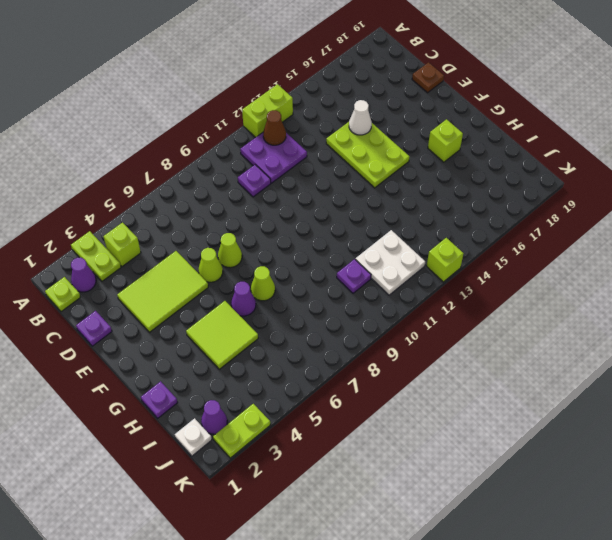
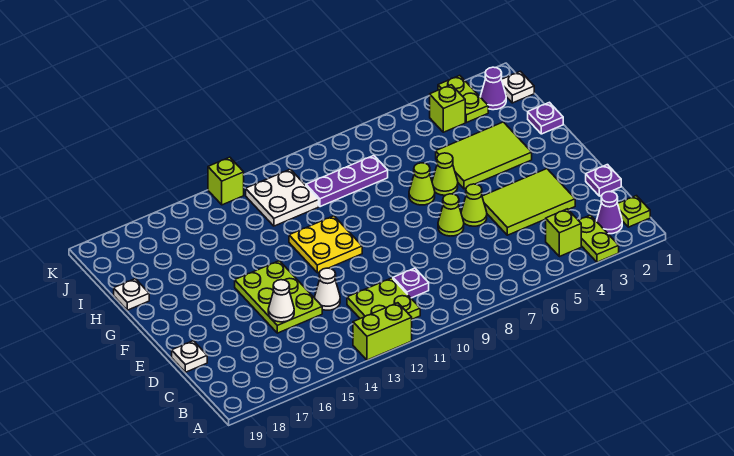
purple 2x2 plate [240,133,307,183] -> lime 2x2 plate [347,278,420,319]
brown 1x1 cone [263,110,286,145] -> none
none -> white 1x1 cone [314,268,340,310]
brown 1x1 plate [412,62,444,93] -> white 1x1 plate [172,341,207,372]
none -> yellow 2x2 plate [289,216,362,273]
lime 2x2 tile [186,301,258,369] -> lime 2x3 tile [436,122,532,189]
purple 1x1 cone [231,282,256,316] -> lime 1x1 cone [432,153,458,195]
lime 1x1 brick [428,119,463,162] -> lime 1x1 brick moved to [430,85,465,132]
none -> white 1x1 plate [114,279,149,310]
purple 1x1 plate [337,259,371,293] -> purple 1x3 plate [306,156,388,207]
lime 1x2 plate [213,404,270,458] -> lime 1x2 plate turned to [438,76,488,123]

